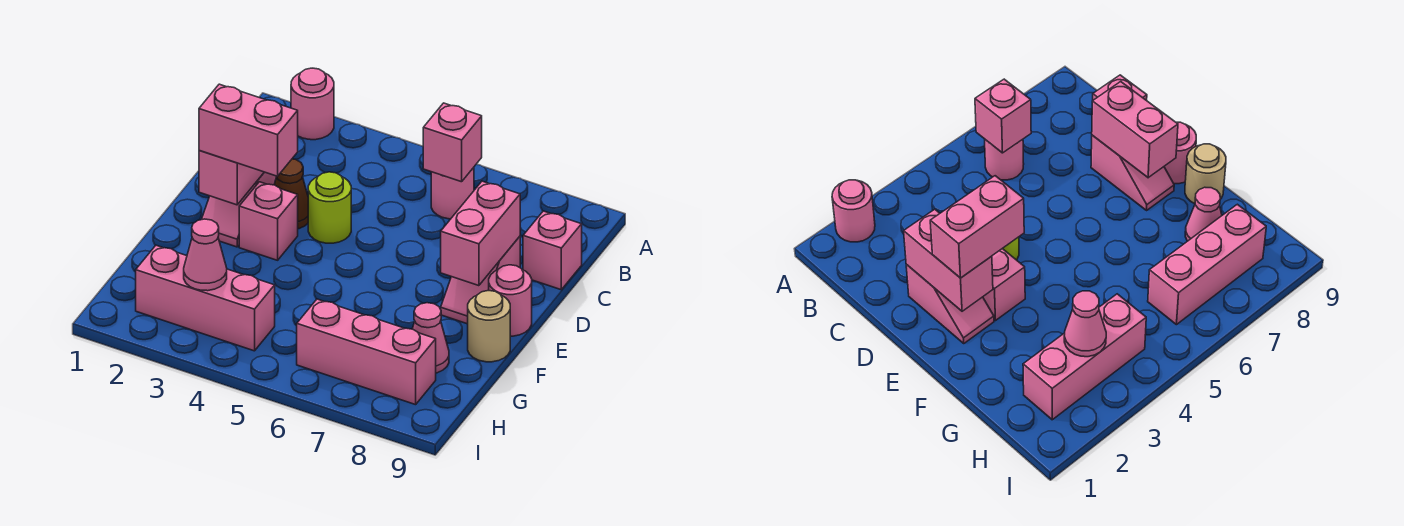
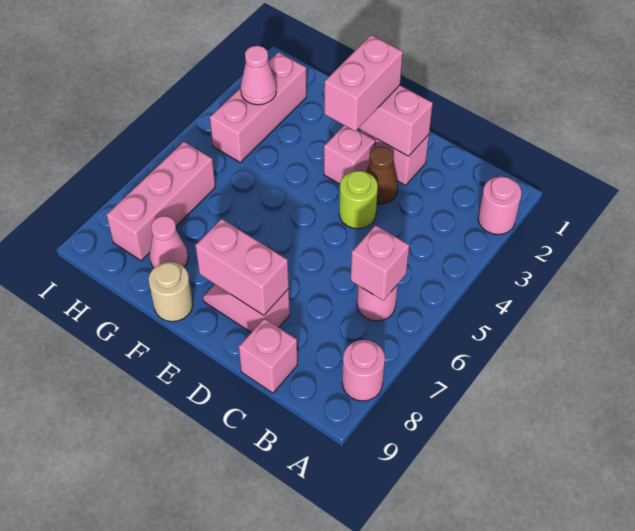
pink 1x1 round brick [489,265,532,336] -> pink 1x1 round brick moved to [342,340,385,401]

